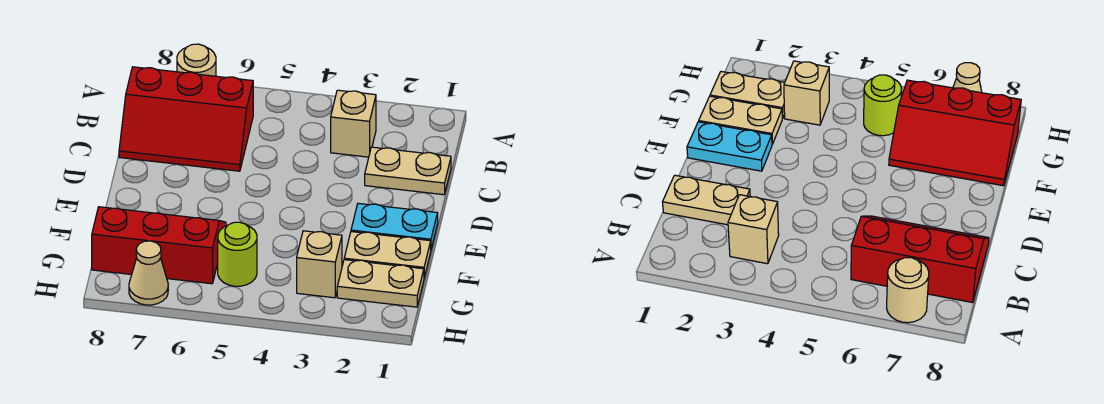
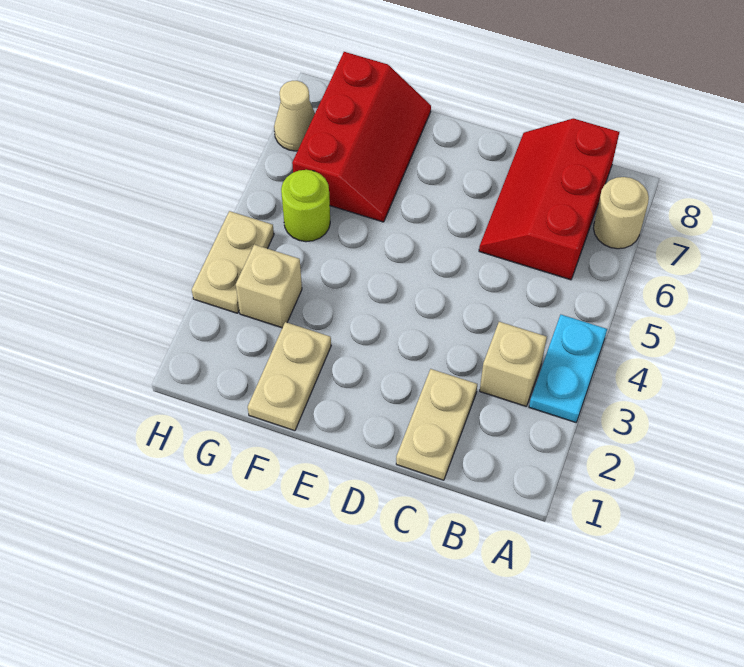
cyan 1x2 plate [351,203,438,249] -> cyan 1x2 plate moved to [529,315,607,422]
tan 1x2 plate [337,260,424,307] -> tan 1x2 plate moved to [192,211,274,313]

